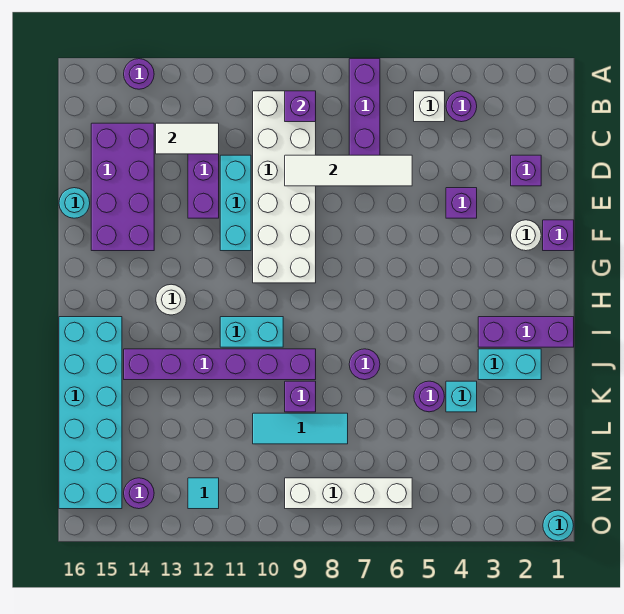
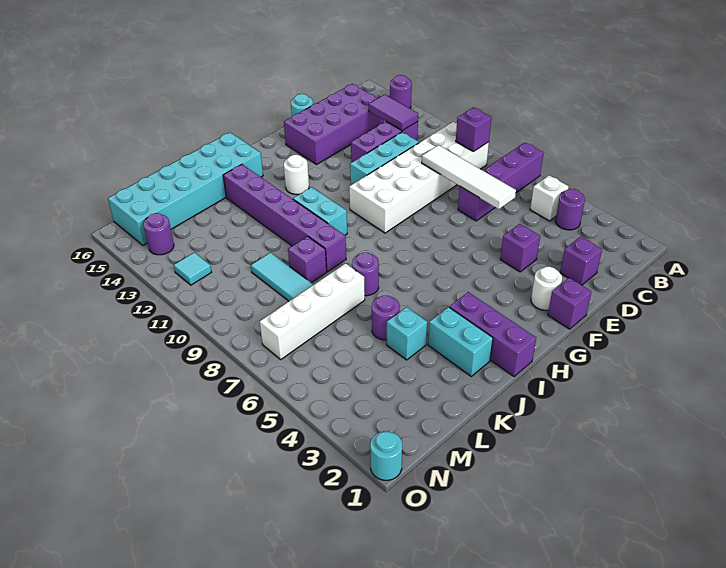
white 1x2 tile [156,123,219,154] -> purple 1x2 tile [369,95,418,131]
white 1x4 brick [285,478,412,509] -> white 1x4 brick turned to [260,263,365,359]

